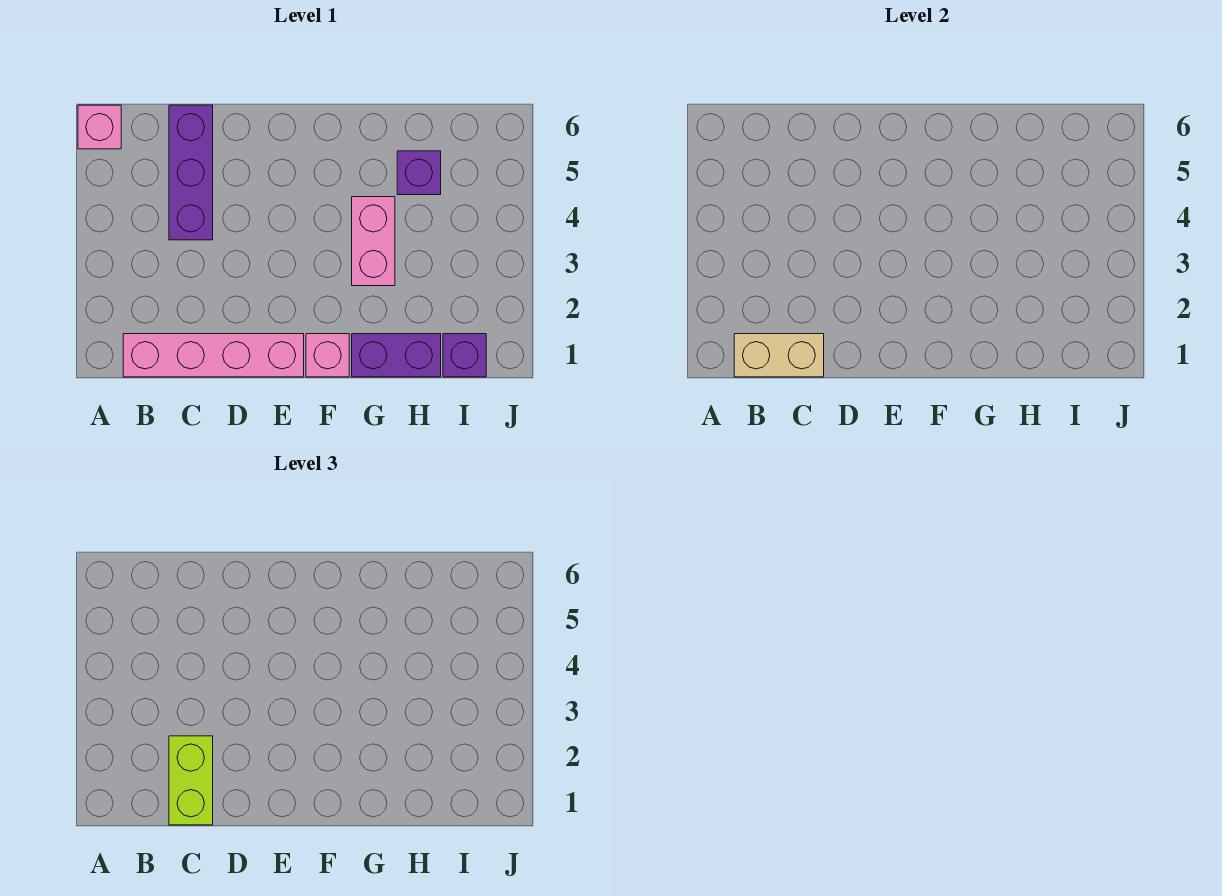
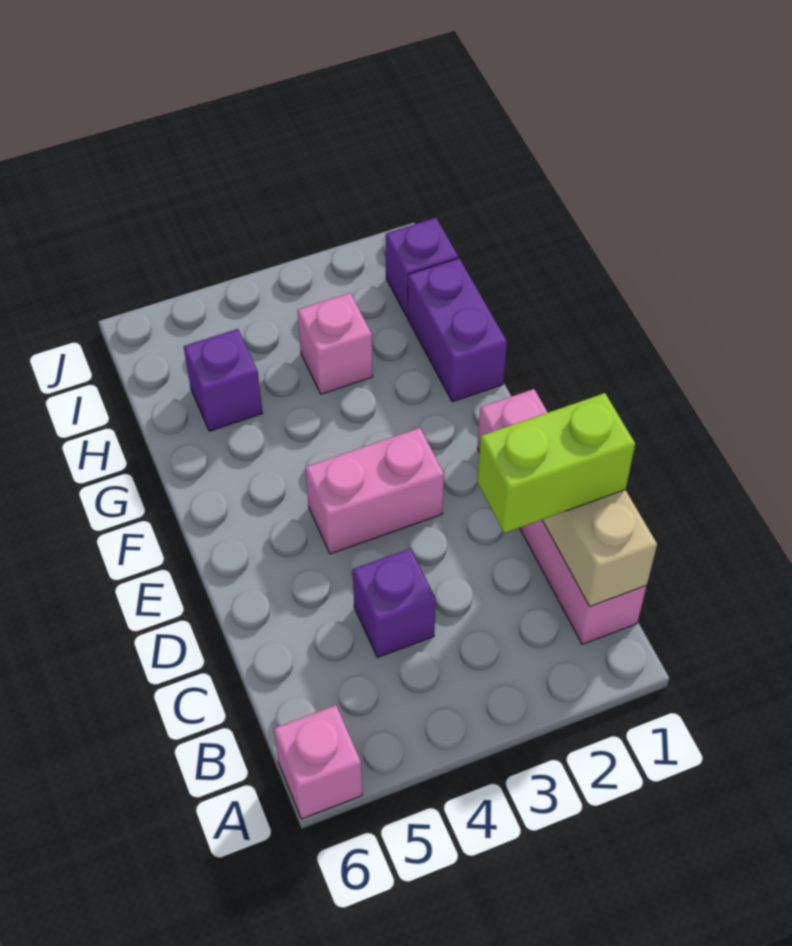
purple 1x3 brick [169,105,213,240] -> purple 1x1 brick [353,548,436,658]
pink 1x1 brick [306,334,349,377] -> pink 1x1 brick moved to [297,293,373,394]
pink 1x2 brick [352,197,395,286] -> pink 1x2 brick moved to [305,428,444,554]

